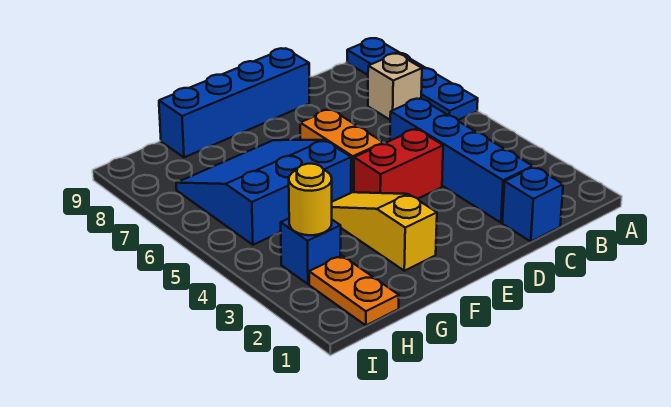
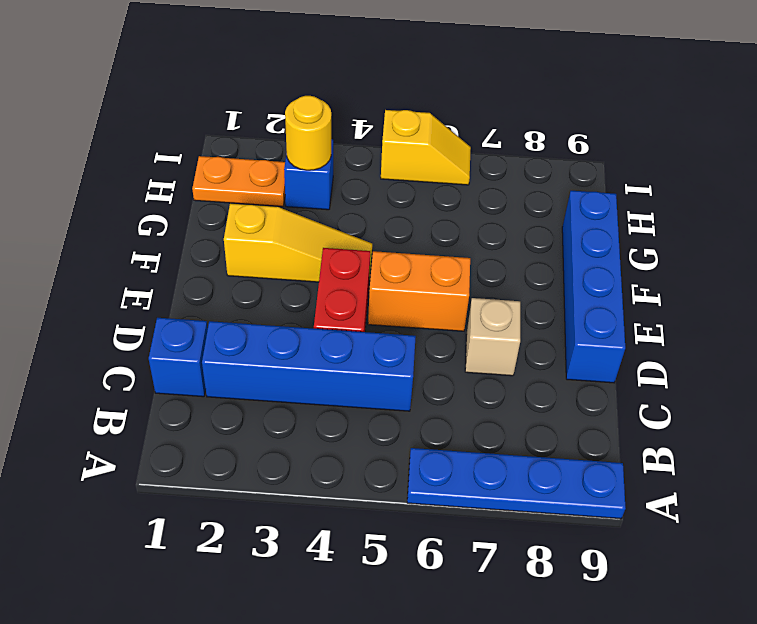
tan 1x1 brick [368,54,422,120] -> tan 1x1 brick moved to [465,298,520,376]
blue 3x3 slope [176,140,351,245] -> none
none -> yellow 1x2 slope [381,110,471,185]

